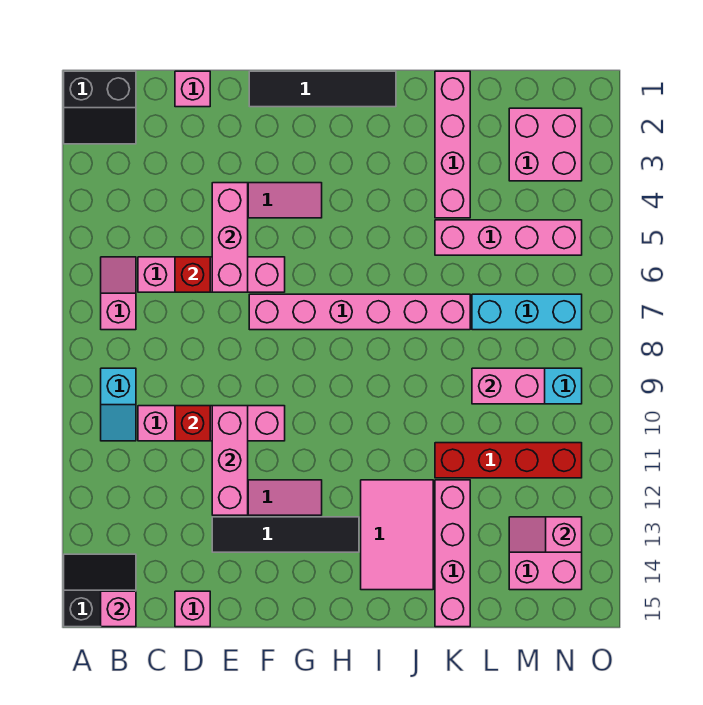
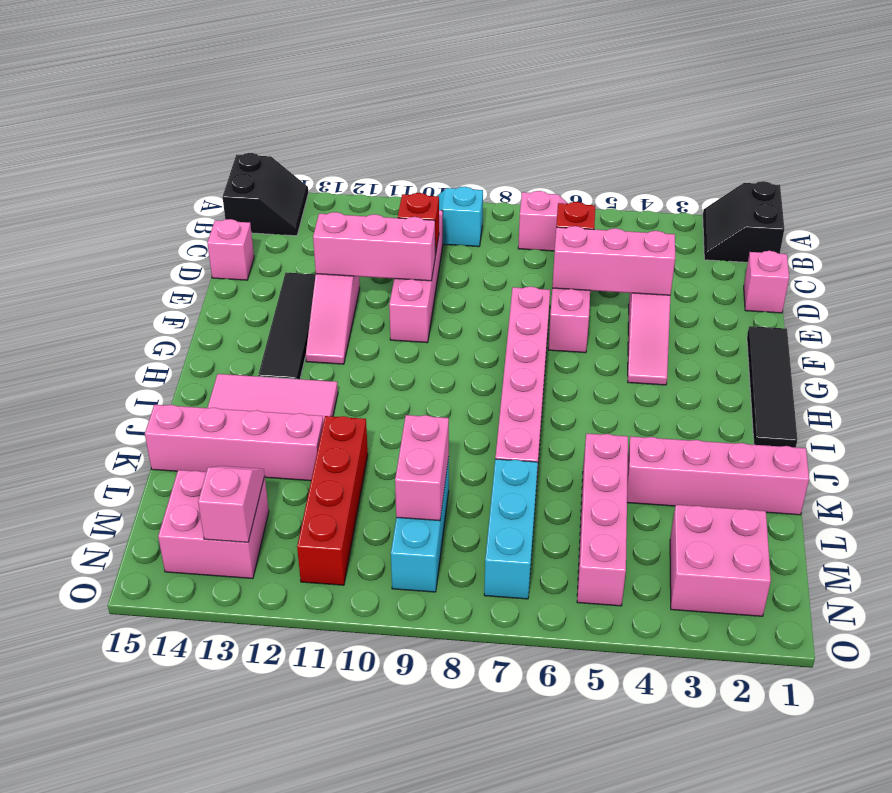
pink 1x1 brick [101,591,136,627] -> none

